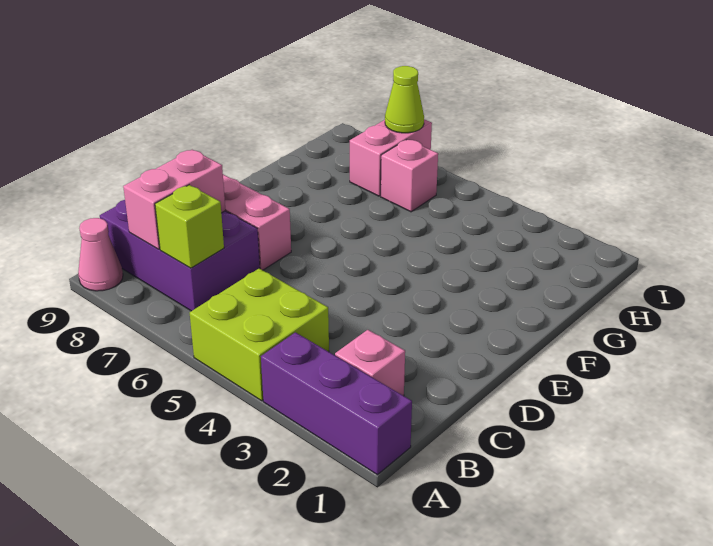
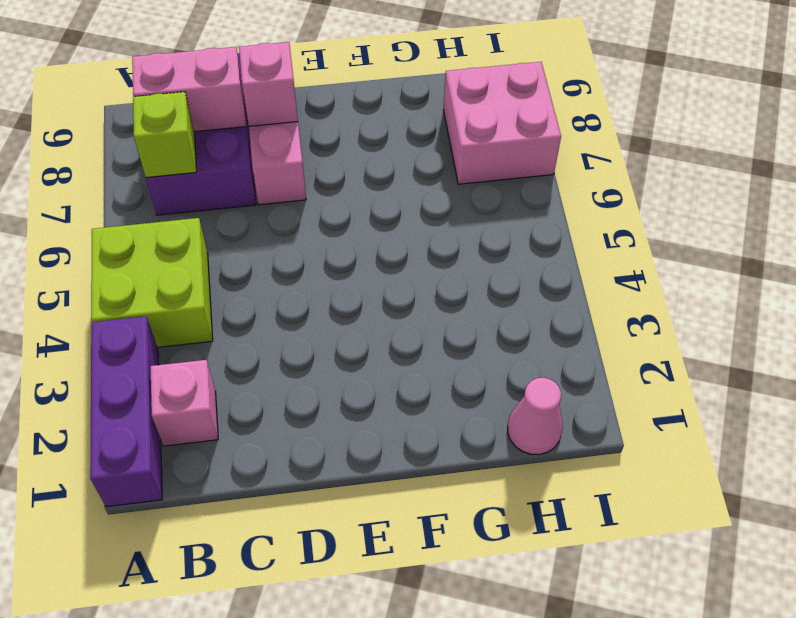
pink 1x1 cone [78,218,123,291] -> pink 1x1 cone moved to [508,378,563,455]
pink 1x1 brick [381,139,438,212] -> pink 1x1 brick moved to [239,42,298,126]
pink 1x2 brick [350,119,432,196] -> pink 2x2 brick [443,62,561,184]
lime 1x1 cone [385,66,424,133] -> none

